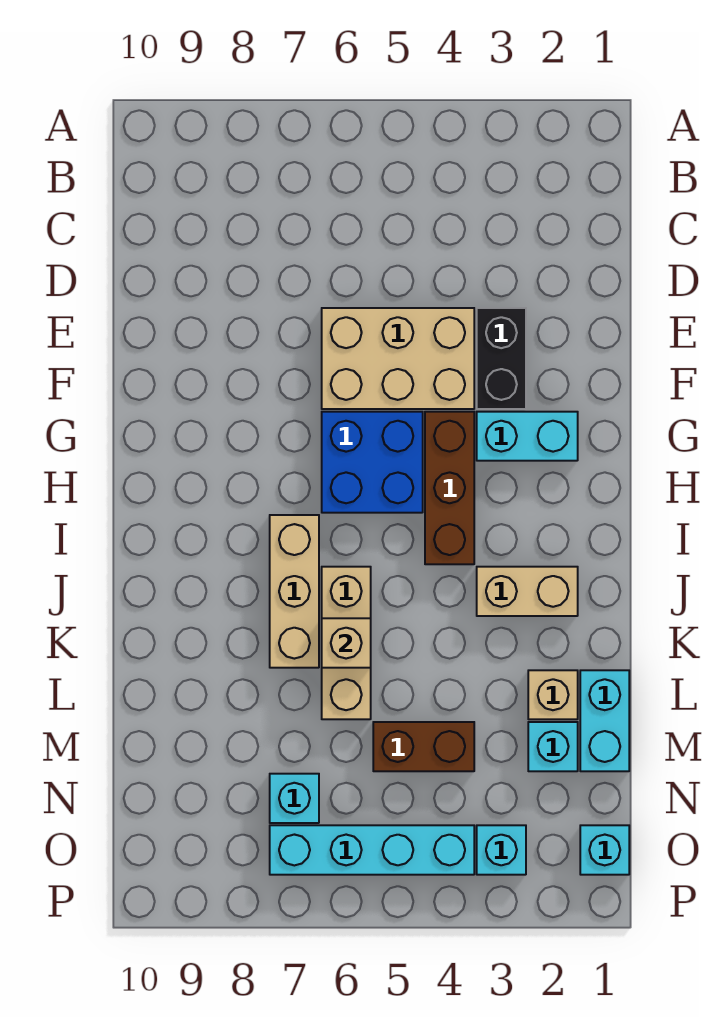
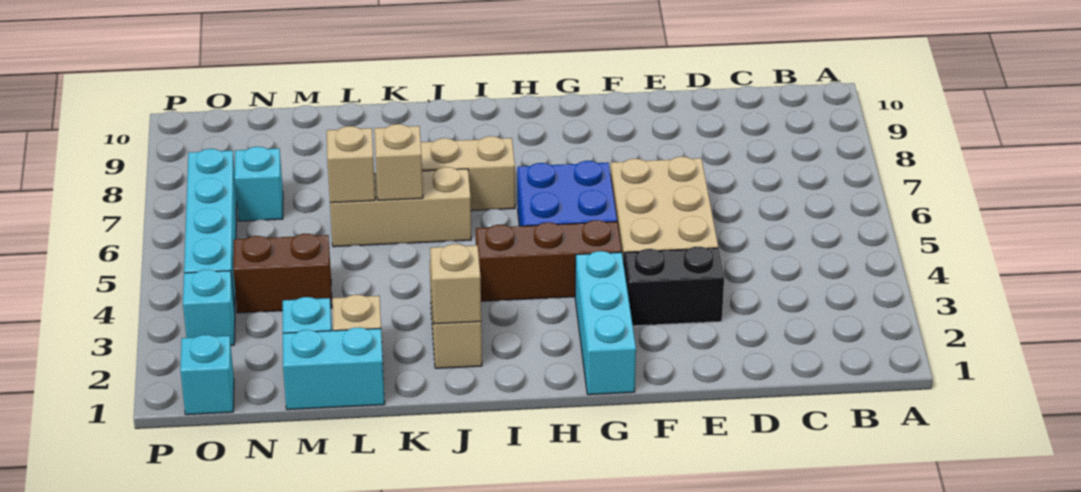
cyan 1x2 brick [477,412,578,461] -> cyan 1x3 brick [575,251,636,395]
none -> tan 1x1 brick [430,244,481,324]
none -> tan 1x1 brick [327,126,375,203]
brown 1x2 brick [373,722,474,771] -> brown 1x2 brick turned to [233,234,332,313]

